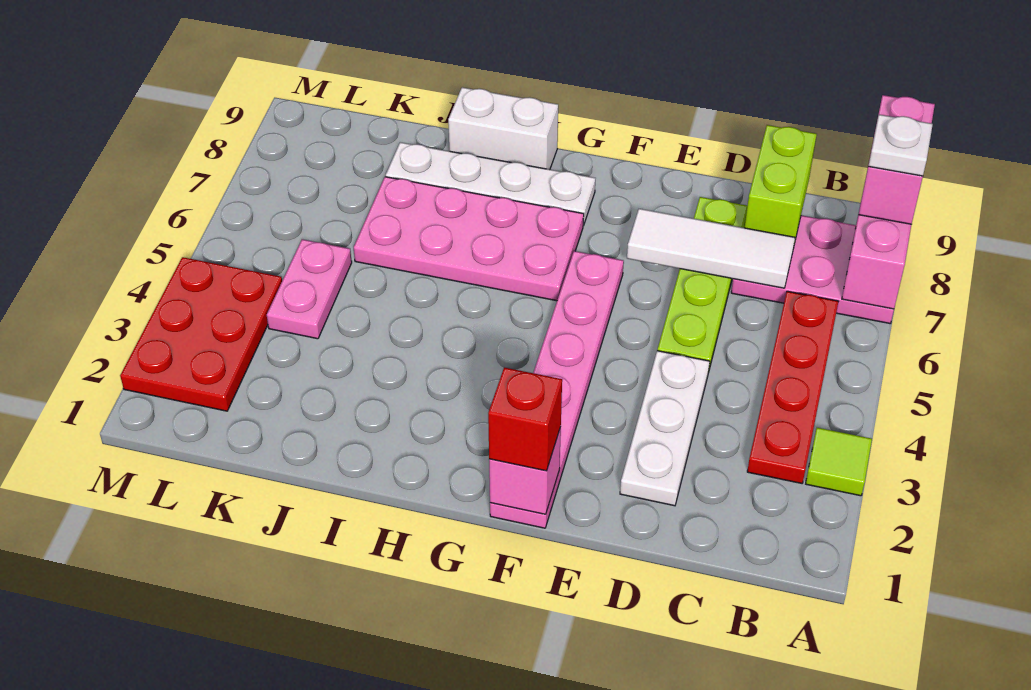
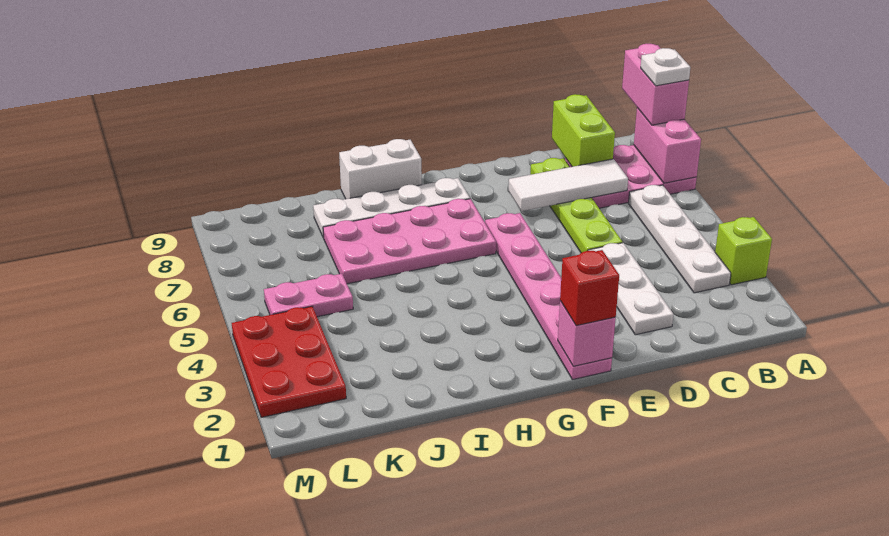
lime 1x1 tile [806,428,872,496] -> lime 1x1 brick [715,217,772,285]
red 1x4 plate [747,291,839,483] -> white 1x4 plate [628,185,731,293]
pink 1x2 plate [267,239,352,339] -> pink 1x2 plate turned to [264,274,353,317]

